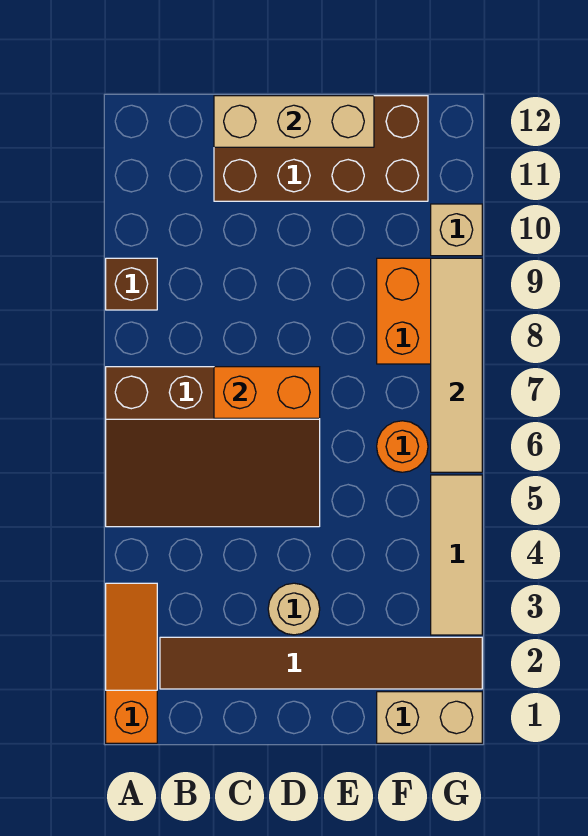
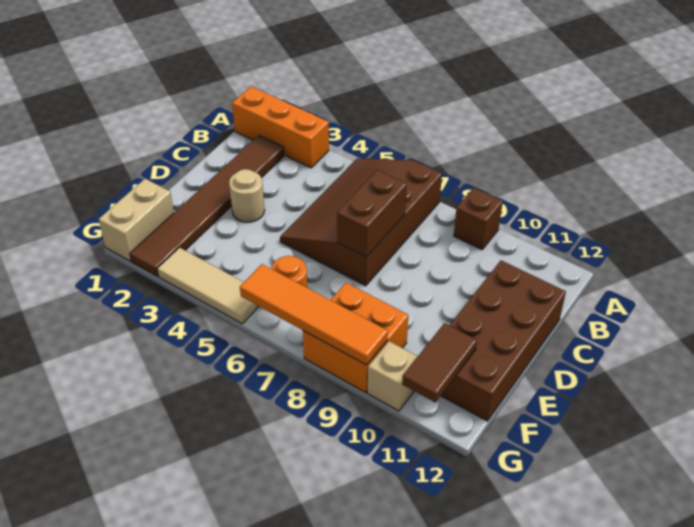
orange 1x3 slope [106,583,157,743] -> orange 1x3 brick [232,86,329,168]
orange 1x2 brick [214,367,320,418] -> brown 1x2 brick [337,170,407,257]
tan 1x3 brick [214,96,374,147] -> none
none -> brown 1x2 tile [402,323,477,403]
tan 1x4 tile [431,258,482,472] -> orange 1x4 tile [240,264,388,365]

